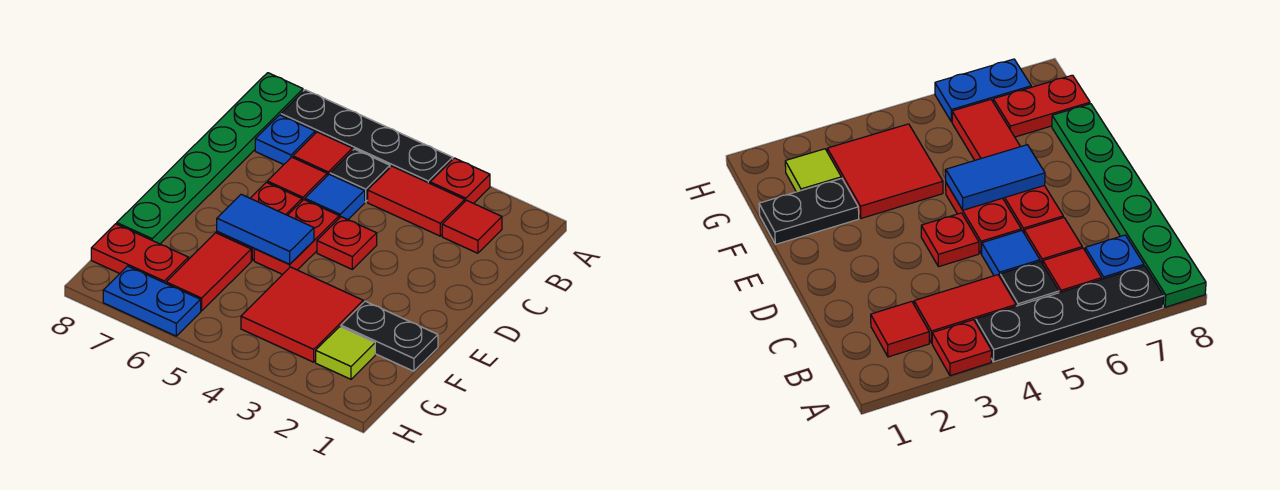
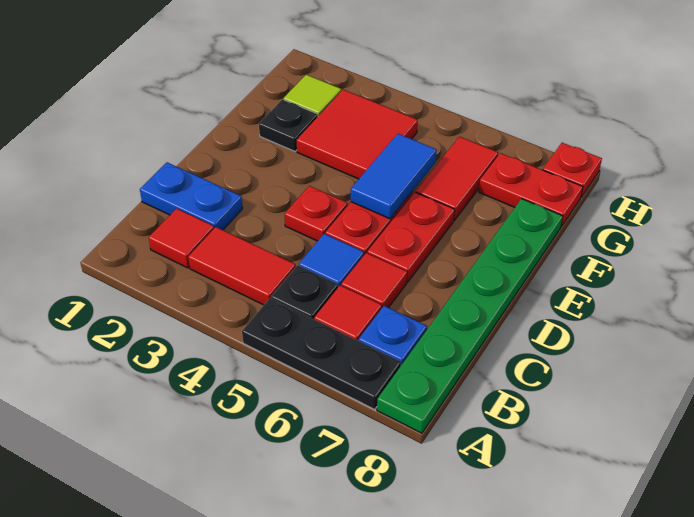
red 1x1 plate [430,158,490,204] -> red 1x1 plate moved to [543,143,602,197]
black 1x4 plate [281,90,453,183] -> black 1x3 plate [242,298,401,409]
blue 1x2 tile [217,194,314,264] -> blue 1x2 tile turned to [351,134,437,219]
black 1x2 plate [341,301,438,371] -> black 1x1 plate [259,99,318,151]
blue 1x2 plate [103,266,201,336] -> blue 1x2 plate moved to [140,162,243,230]

